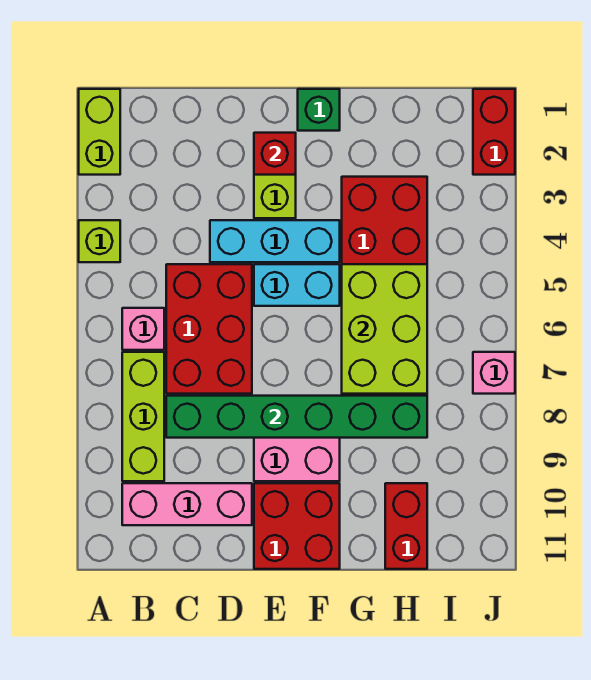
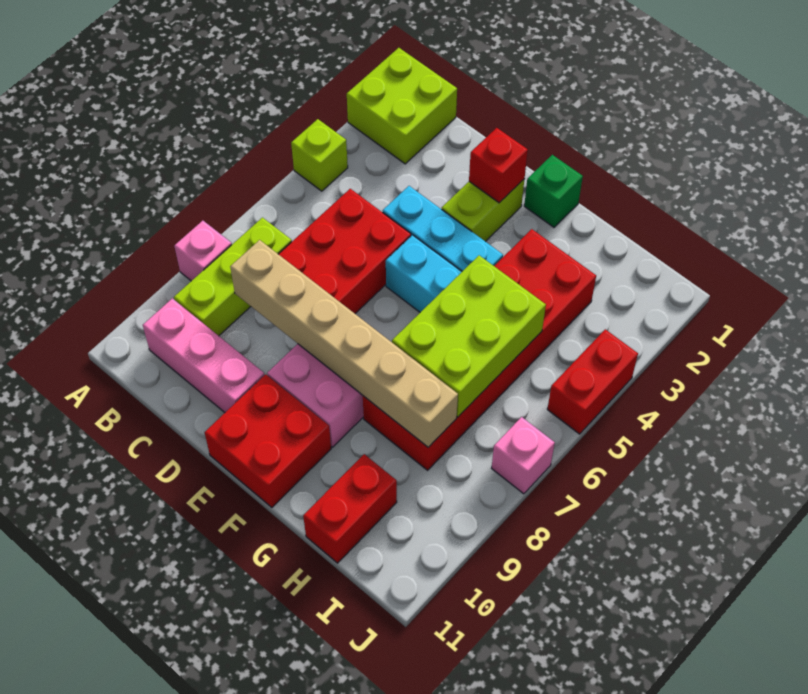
lime 1x2 brick [79,89,120,175] -> lime 2x2 brick [347,48,457,164]
pink 1x1 brick [122,308,164,350] -> pink 1x1 brick moved to [174,221,232,281]
green 1x6 brick [166,396,427,438] -> tan 1x6 brick [230,240,458,447]
red 1x2 brick [473,89,515,175] -> red 1x2 brick moved to [547,329,638,434]

